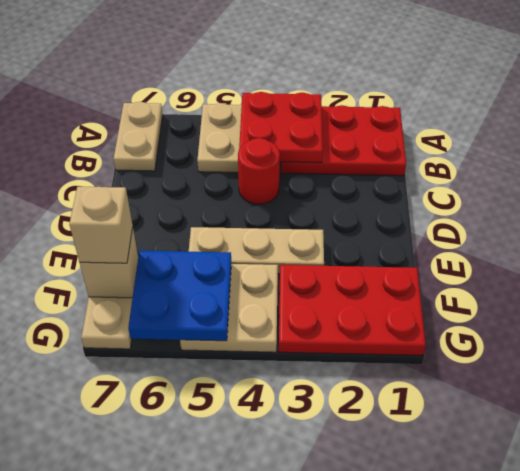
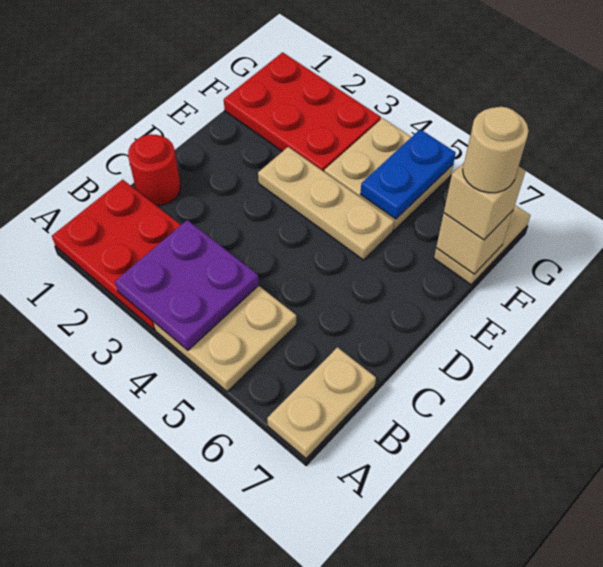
red 2x2 plate [239,92,323,163] -> purple 2x2 plate [115,220,259,350]
red 1x1 round brick [238,138,280,204] -> red 1x1 round brick moved to [128,134,180,206]
blue 2x2 plate [128,251,231,341] -> blue 1x2 plate [360,129,456,219]
none -> tan 1x1 round brick [463,107,529,193]

